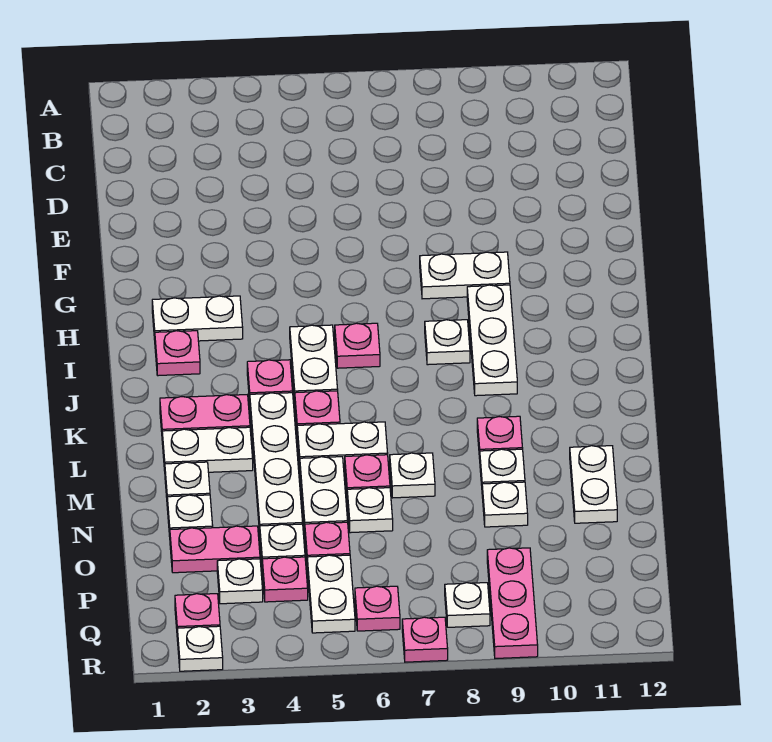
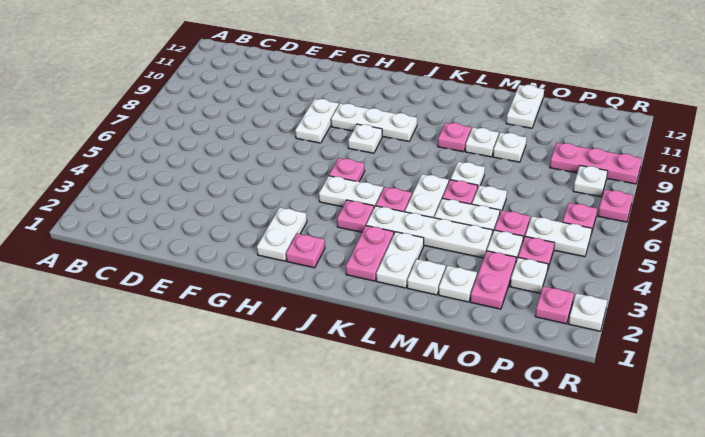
white 1x2 plate [570,446,617,523] -> white 1x2 plate turned to [506,85,544,128]

